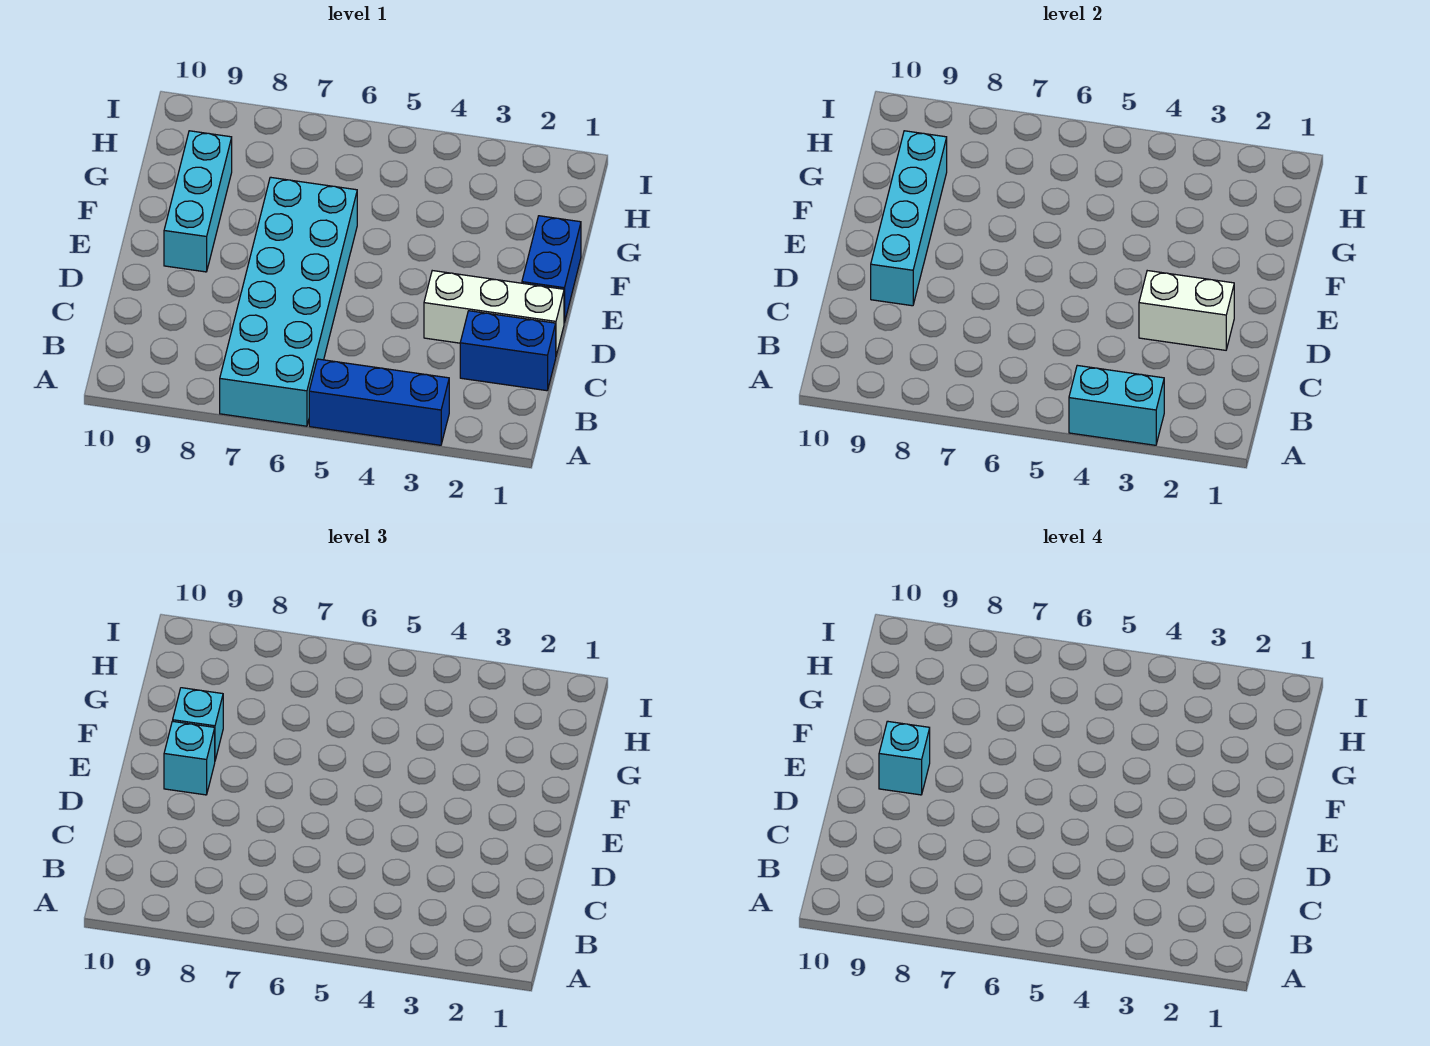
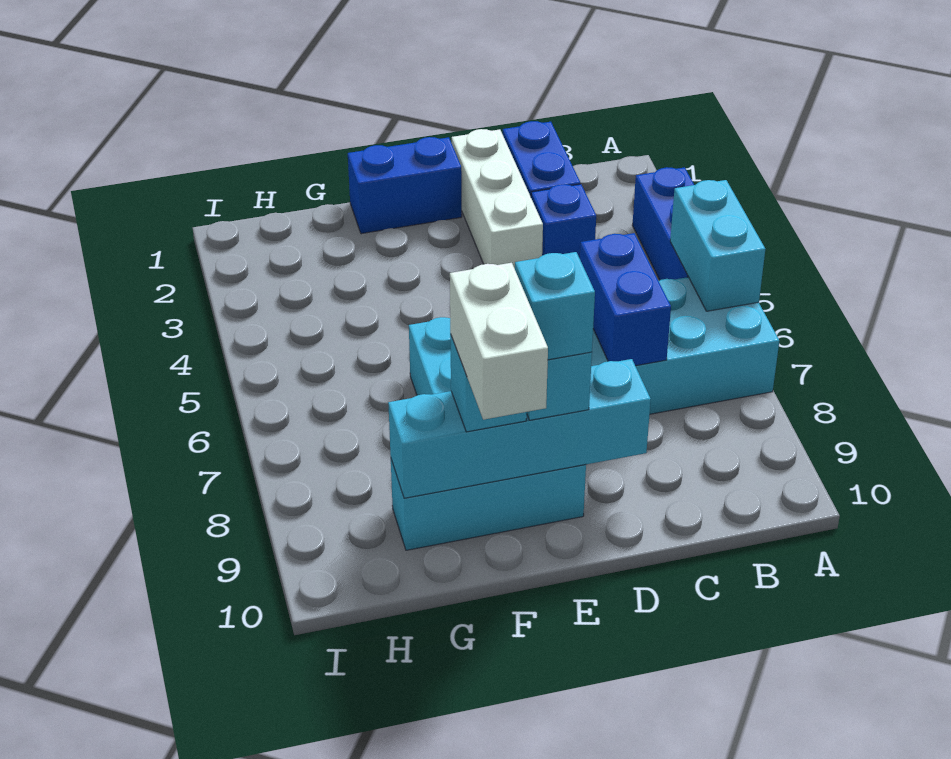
cyan 1x2 brick [1069,365,1164,445] -> cyan 1x2 brick moved to [670,180,765,311]
none -> blue 1x1 brick [531,184,596,258]
none -> blue 1x2 brick [580,233,671,366]
white 1x2 brick [1139,271,1234,350] -> white 1x2 brick moved to [450,263,548,420]

